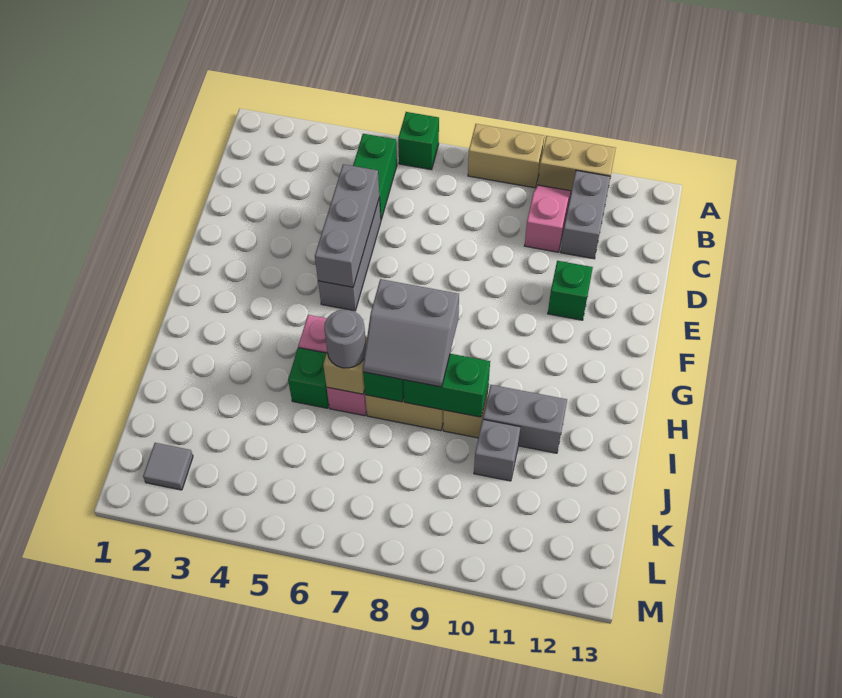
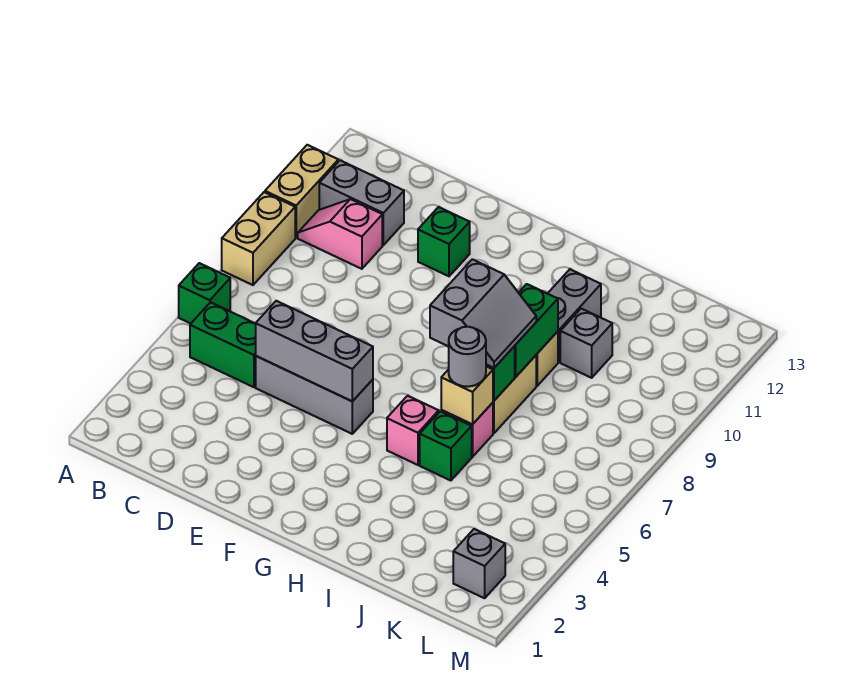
grey 1x1 tile [143,443,193,490] -> grey 1x1 brick [453,529,505,598]

